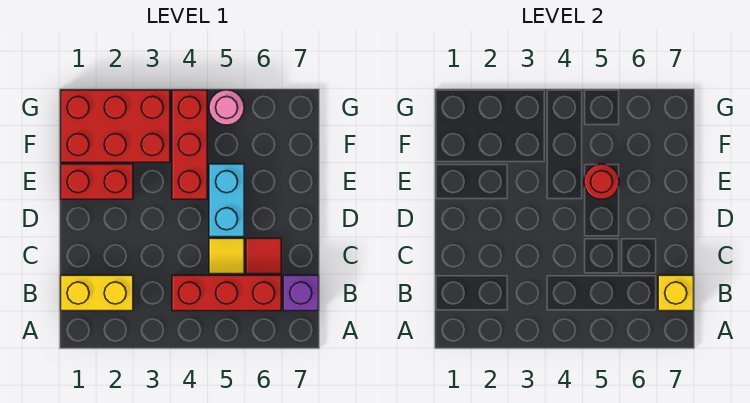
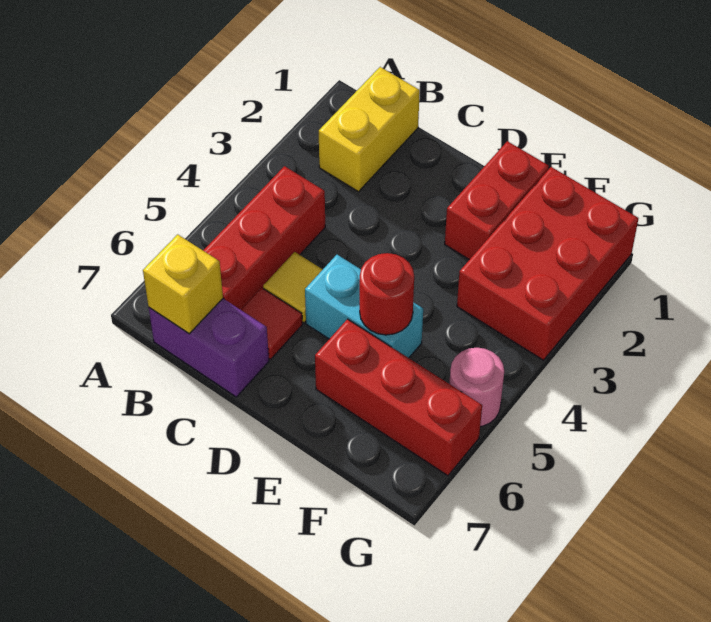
purple 1x1 brick [283,275,319,311] -> purple 1x2 brick [149,299,269,397]
red 1x3 brick [172,90,207,199] -> red 1x3 brick moved to [315,319,482,476]

